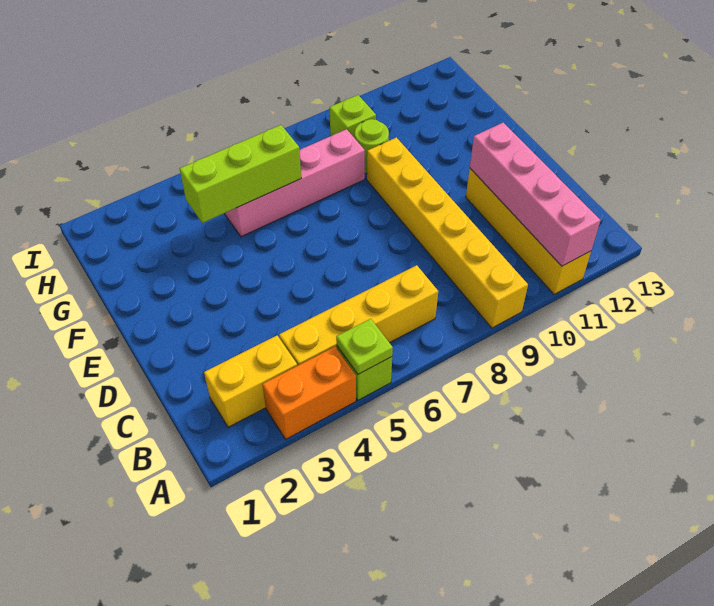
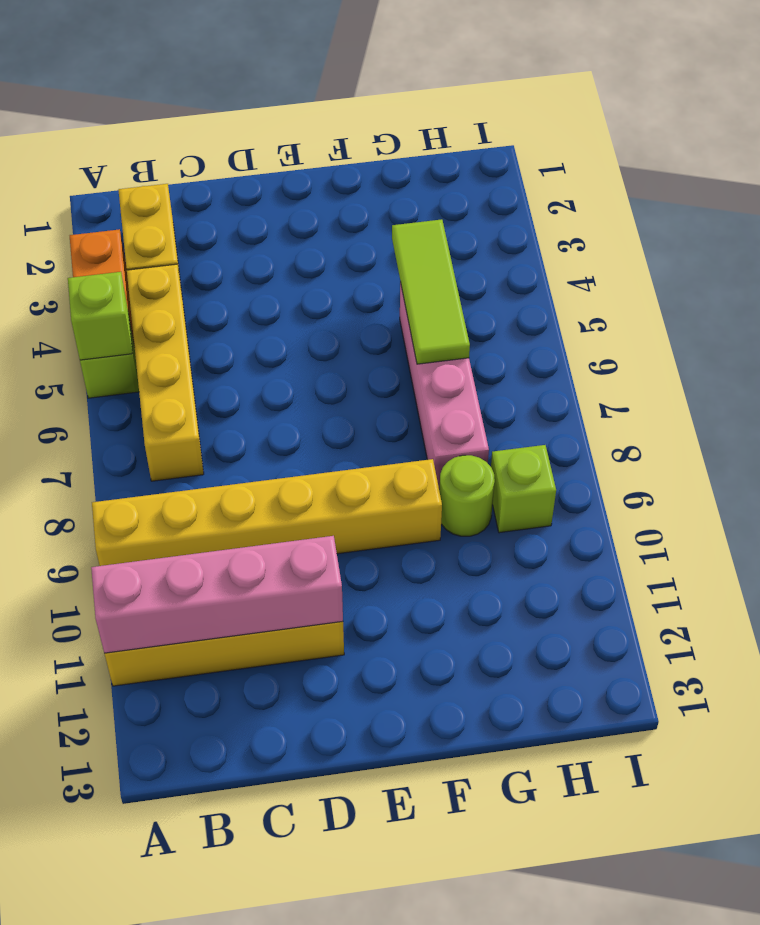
lime 1x1 plate [336,319,393,374] -> lime 1x1 brick [68,272,133,360]
lime 1x3 brick [180,125,301,223] -> lime 1x3 tile [392,219,470,364]

